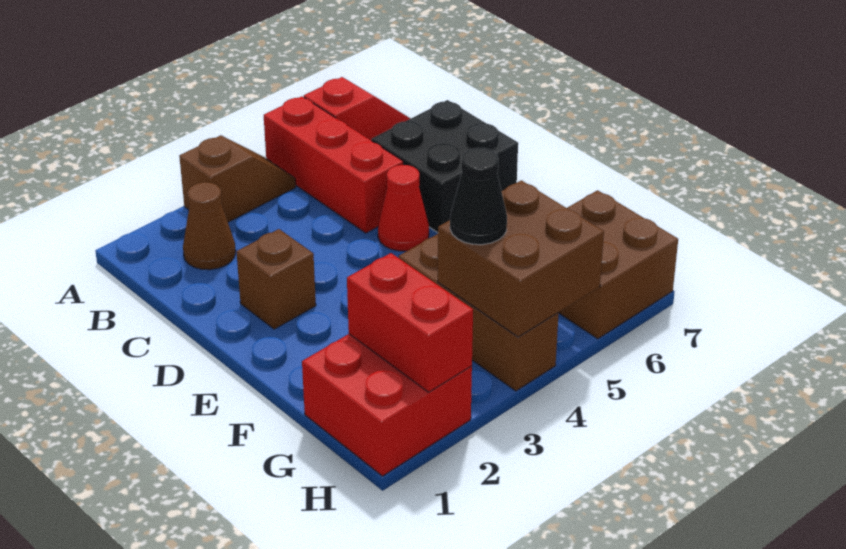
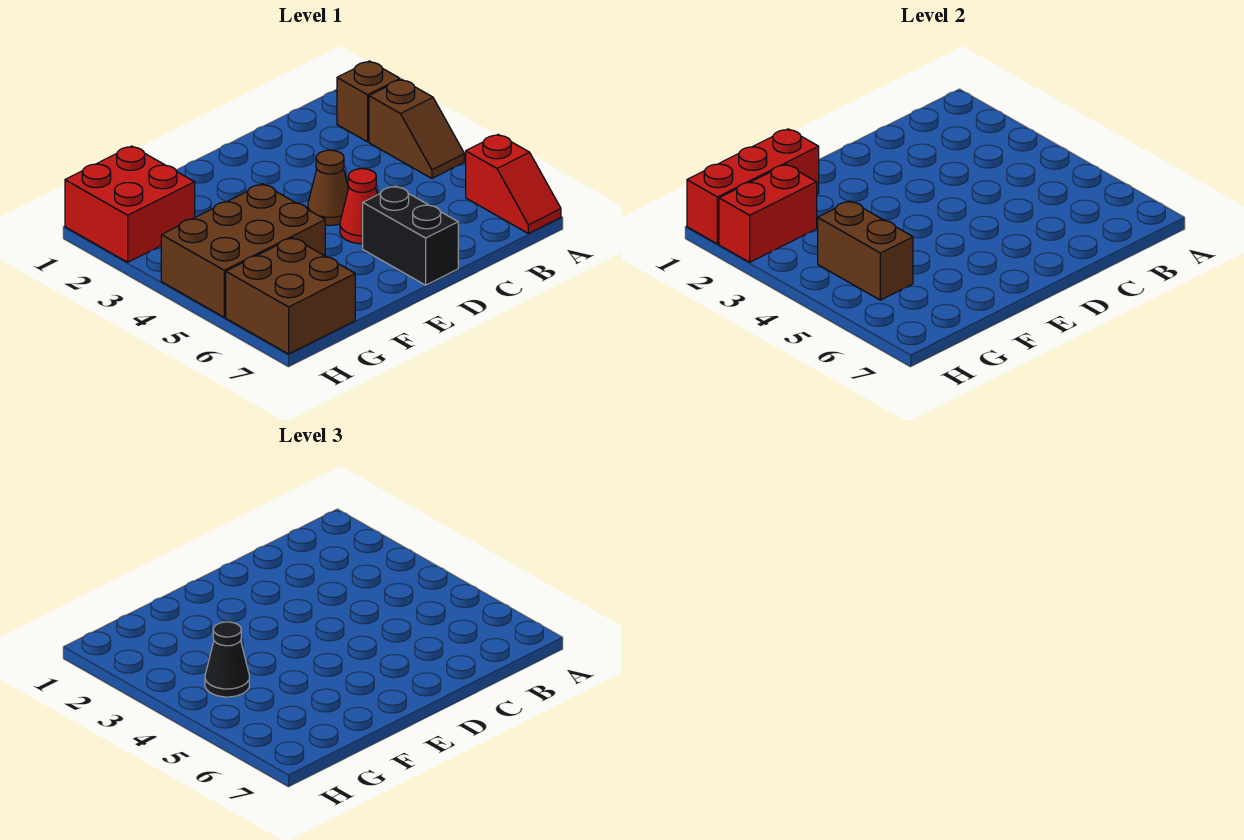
red 1x3 brick [264,96,403,233] -> red 1x3 brick moved to [687,129,819,244]
brown 1x1 cone [183,182,236,270] -> brown 1x1 cone moved to [308,150,348,225]
black 2x2 brick [372,100,518,233] -> black 1x2 brick [363,186,458,285]
brown 1x1 brick [236,229,316,329] -> brown 1x1 brick moved to [337,61,400,142]
brown 1x3 brick [399,234,559,391] -> brown 2x3 brick [161,184,325,317]
brown 2x2 brick [438,180,604,337] -> brown 1x2 brick [818,201,913,300]

